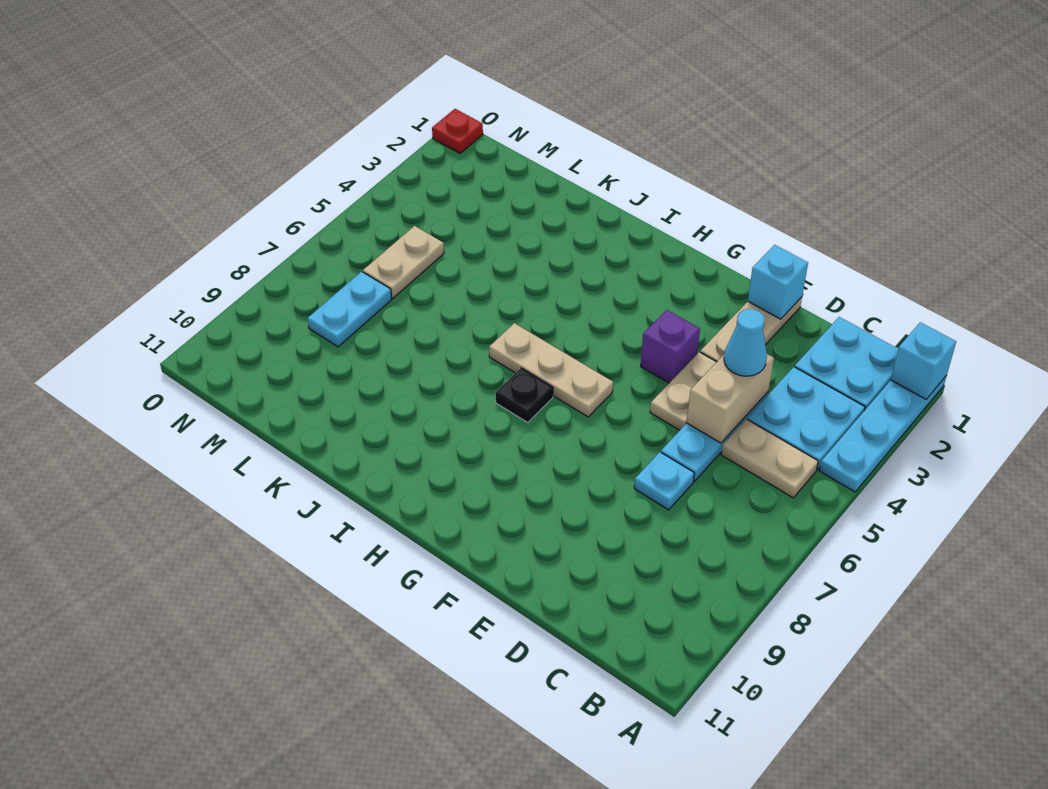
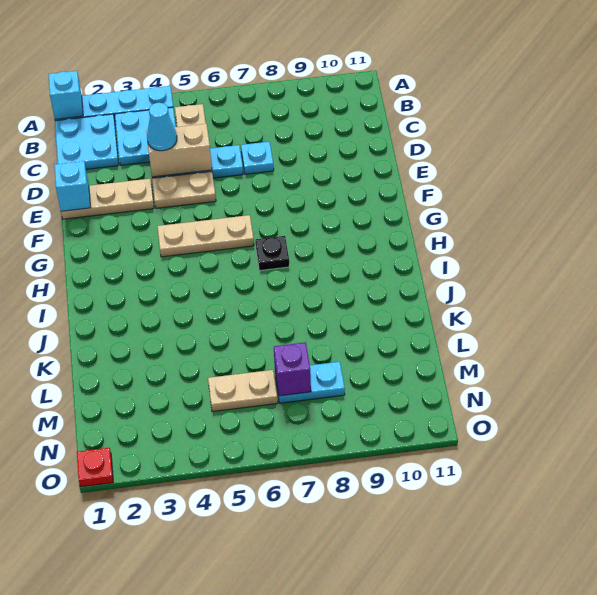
purple 1x1 brick [641,310,700,383] -> purple 1x1 brick moved to [274,342,311,396]
tan 1x3 plate [489,323,613,417] -> tan 1x3 plate turned to [157,215,254,257]

